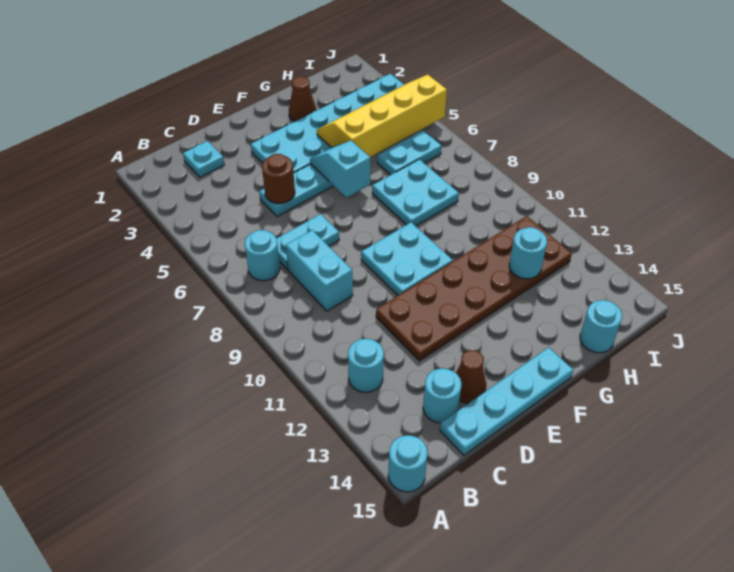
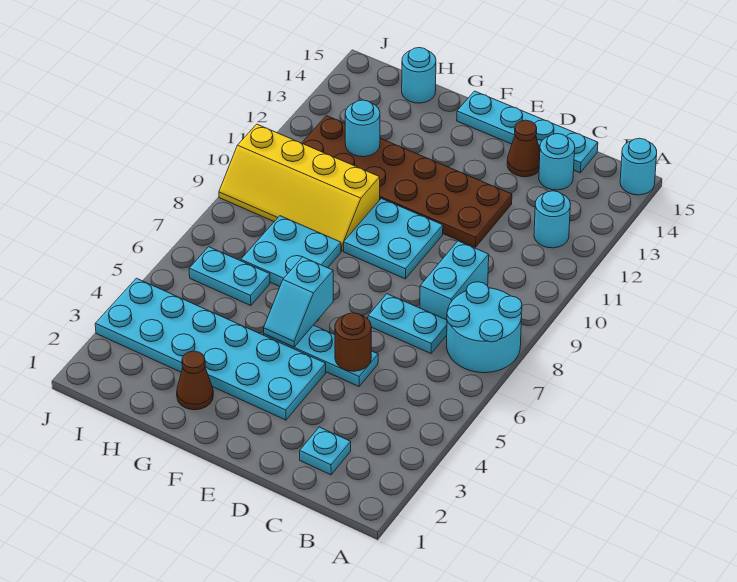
cyan 1x1 round brick [245,230,280,281] -> cyan 2x2 round brick [447,282,522,373]
yellow 2x4 slope [317,75,447,157] -> yellow 2x4 slope moved to [219,124,380,251]

